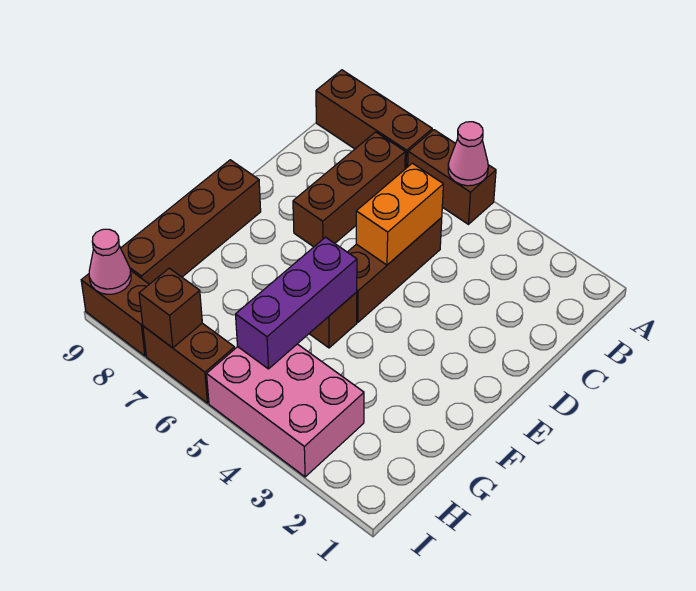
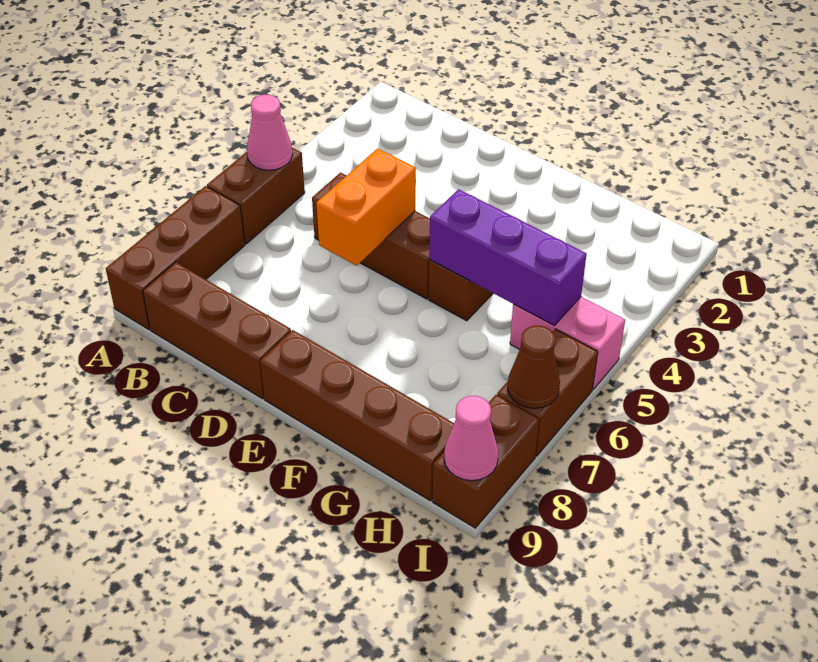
brown 1x3 brick [293,132,405,247] -> brown 1x3 brick moved to [143,262,291,399]
orange 1x2 brick [356,163,443,265] -> orange 1x2 brick turned to [317,149,416,266]
pink 2x3 brick [207,344,364,477] -> pink 1x2 brick [510,297,625,389]
brown 1x1 brick [139,268,202,348] -> brown 1x1 cone [508,326,560,408]

